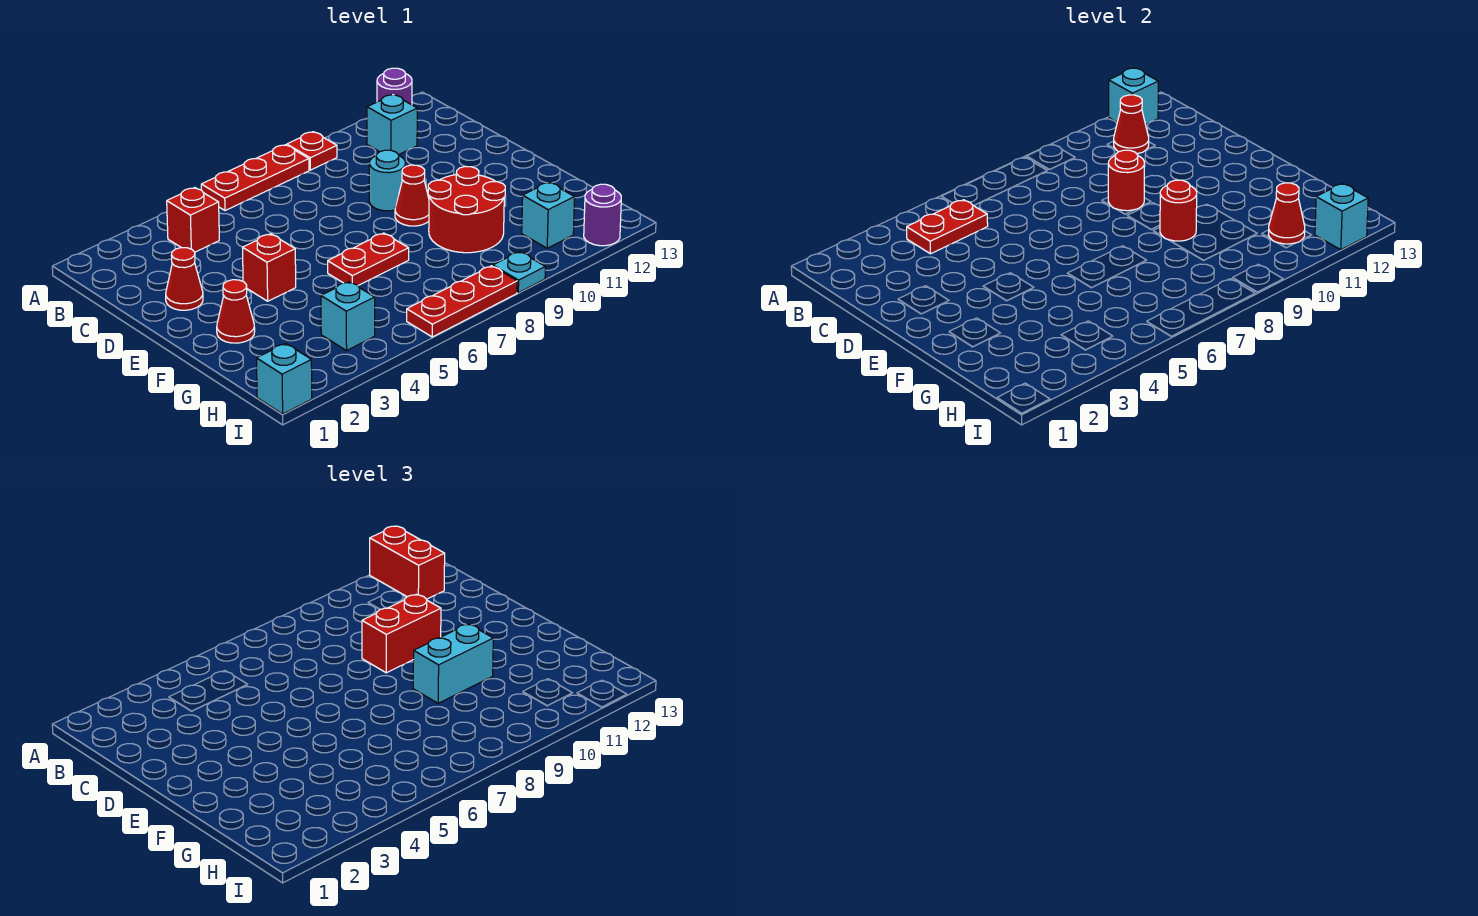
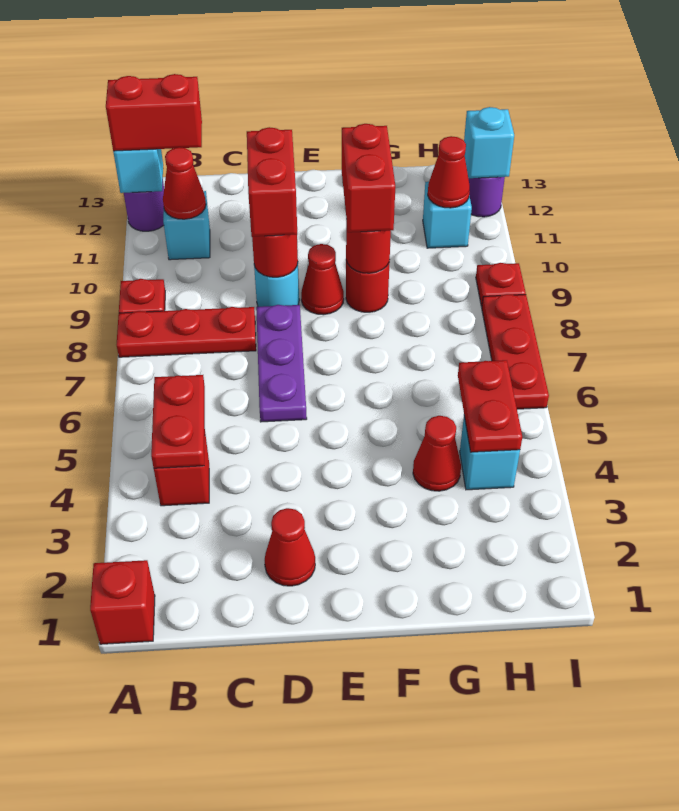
red 1x3 plate [201,145,309,211] -> red 1x3 plate turned to [116,307,256,357]
none -> purple 1x3 plate [256,305,307,422]
red 1x1 brick [242,234,296,301] -> red 1x1 brick moved to [90,560,155,644]
red 1x1 cone [217,280,255,343] -> red 1x1 cone moved to [413,416,461,491]
red 1x2 plate [328,233,409,286] -> red 1x2 plate moved to [458,360,522,452]
red 2x2 round brick [428,167,505,253] -> red 1x1 round brick [346,260,390,312]
cyan 1x2 brick [413,624,493,703] -> red 1x2 brick [342,124,395,232]
cyan 1x1 brick [256,343,312,414] -> none
cyan 1x1 plate [493,252,545,293] -> red 1x1 plate [476,263,526,307]

